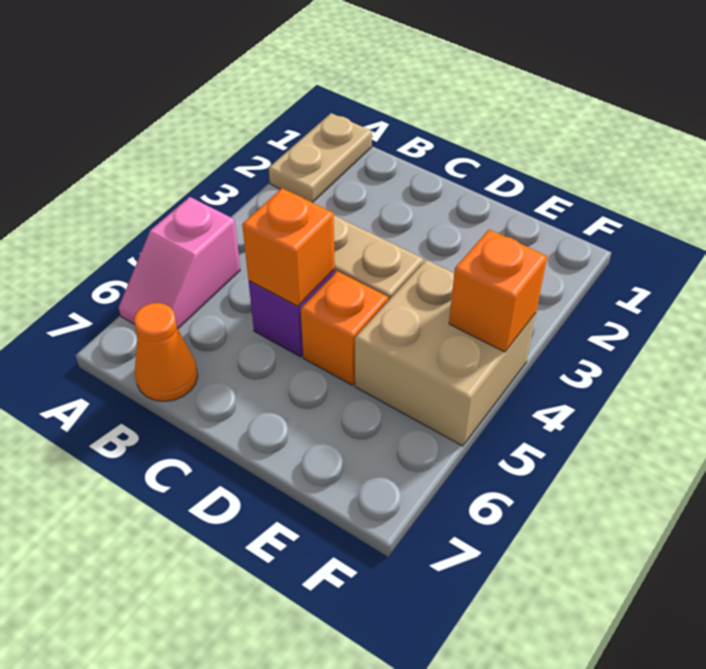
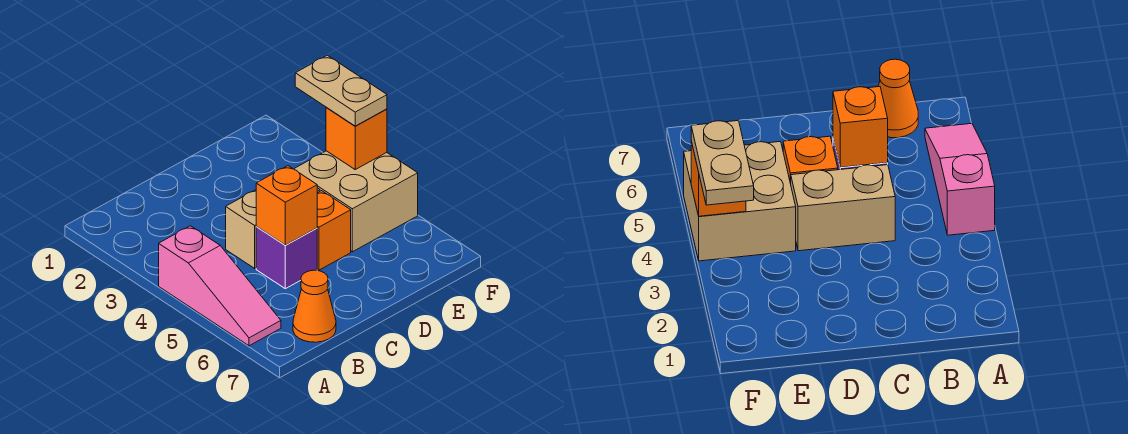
tan 1x2 plate [269,113,372,203] -> tan 1x2 plate moved to [295,55,387,126]
pink 1x2 slope [119,197,240,329] -> pink 1x3 slope [159,226,281,346]

